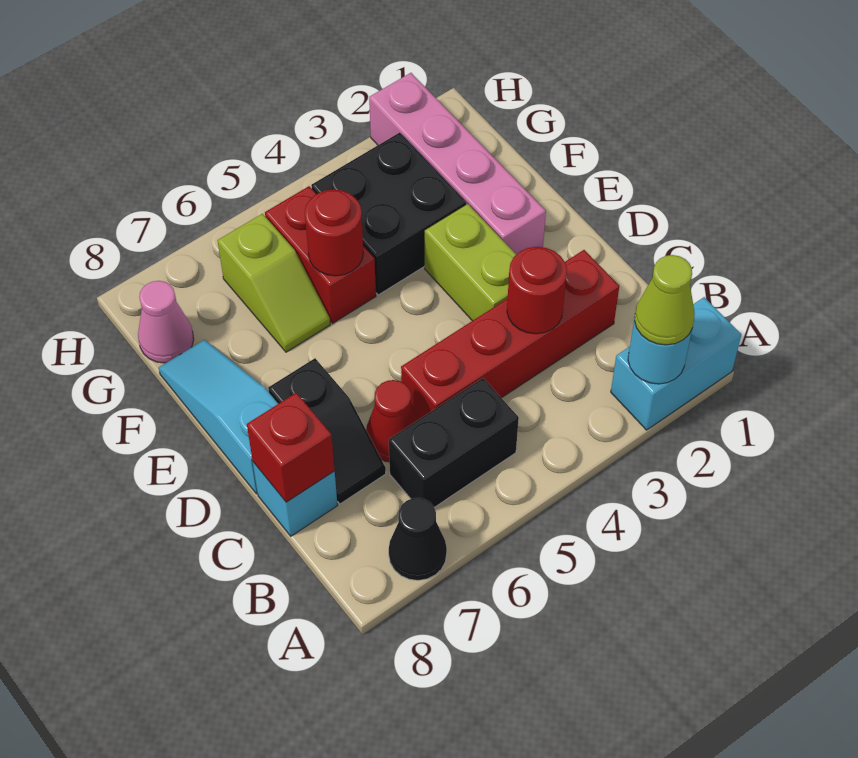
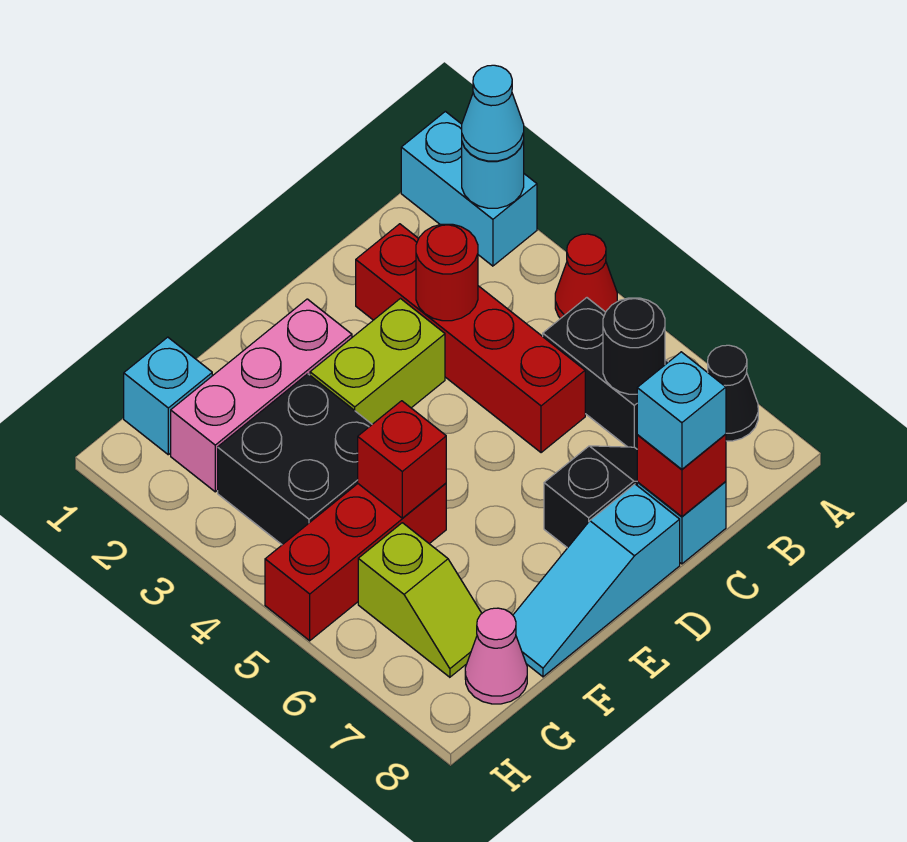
lime 1x1 cone [635,255,695,345] -> cyan 1x1 cone [462,65,524,161]
none -> black 1x1 round brick [603,298,665,394]
red 1x1 cone [366,380,418,462] -> red 1x1 cone moved to [555,234,617,319]
none -> cyan 1x1 brick [637,352,726,469]
pink 1x4 brick [369,73,546,255] -> pink 1x3 brick [171,299,352,492]
red 1x2 brick [265,186,376,323] -> red 1x3 brick [265,483,446,641]
red 1x1 round brick [305,190,363,276] -> red 1x1 brick [358,401,446,518]
lime 1x2 slope [217,214,330,352] -> lime 1x2 slope turned to [358,523,482,677]
none -> cyan 1x1 brick [124,337,212,455]

